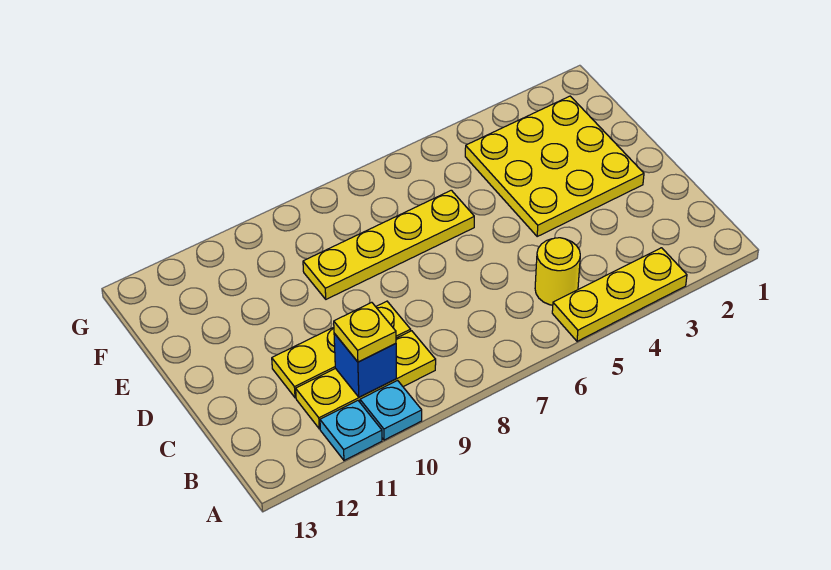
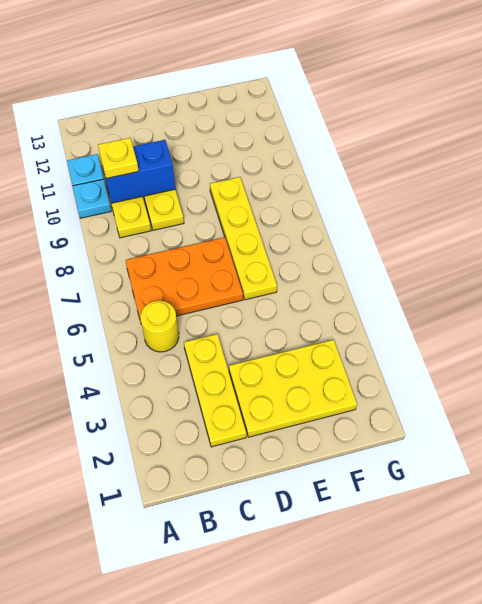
yellow 1x3 plate [552,248,687,341] -> yellow 1x3 plate moved to [184,334,247,447]
none -> orange 2x3 plate [125,237,243,323]
blue 1x1 brick [334,333,396,397] -> blue 1x2 brick [102,140,175,203]
yellow 3x3 plate [465,96,644,236] -> yellow 2x3 plate [229,340,357,437]

